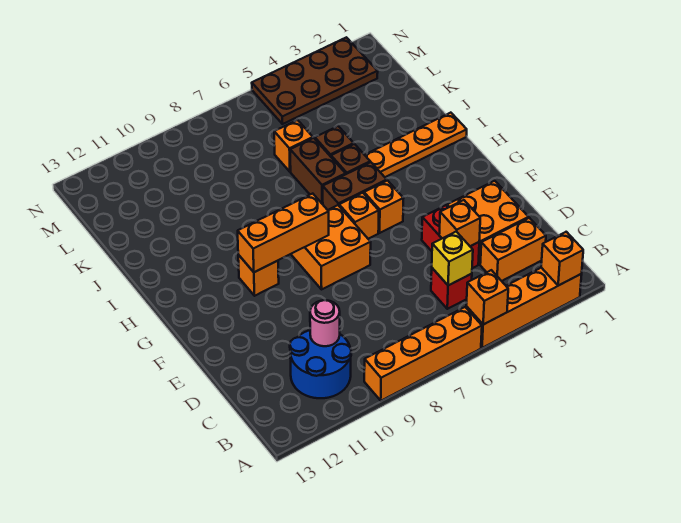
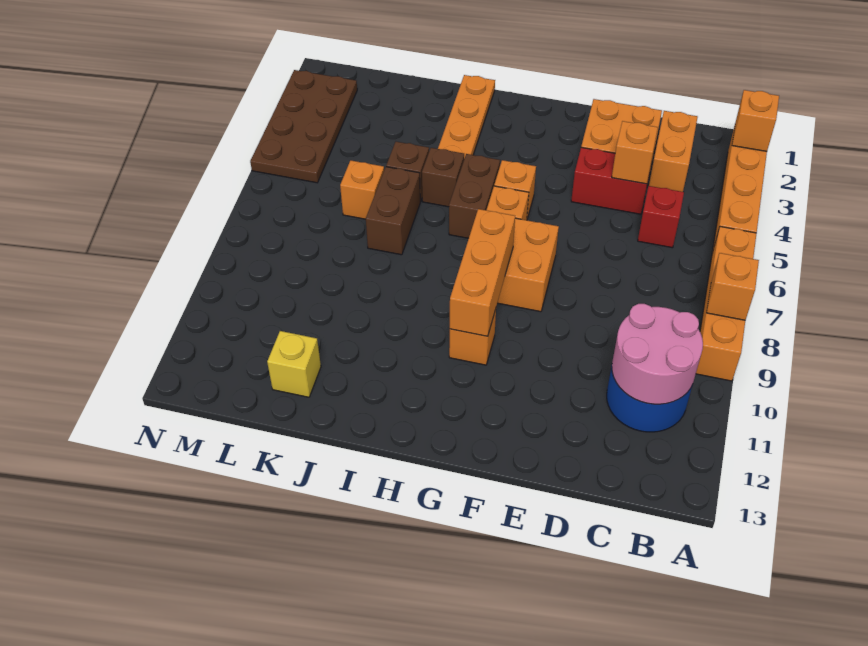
orange 1x1 brick [466,270,508,324] -> orange 1x1 brick moved to [706,253,759,320]
yellow 1x1 brick [432,232,473,285] -> yellow 1x1 brick moved to [267,331,321,397]
pink 1x1 round brick [310,300,340,346] -> pink 2x2 round brick [612,304,703,404]
brown 1x2 brick [290,138,346,204] -> brown 1x2 brick turned to [366,167,421,255]

